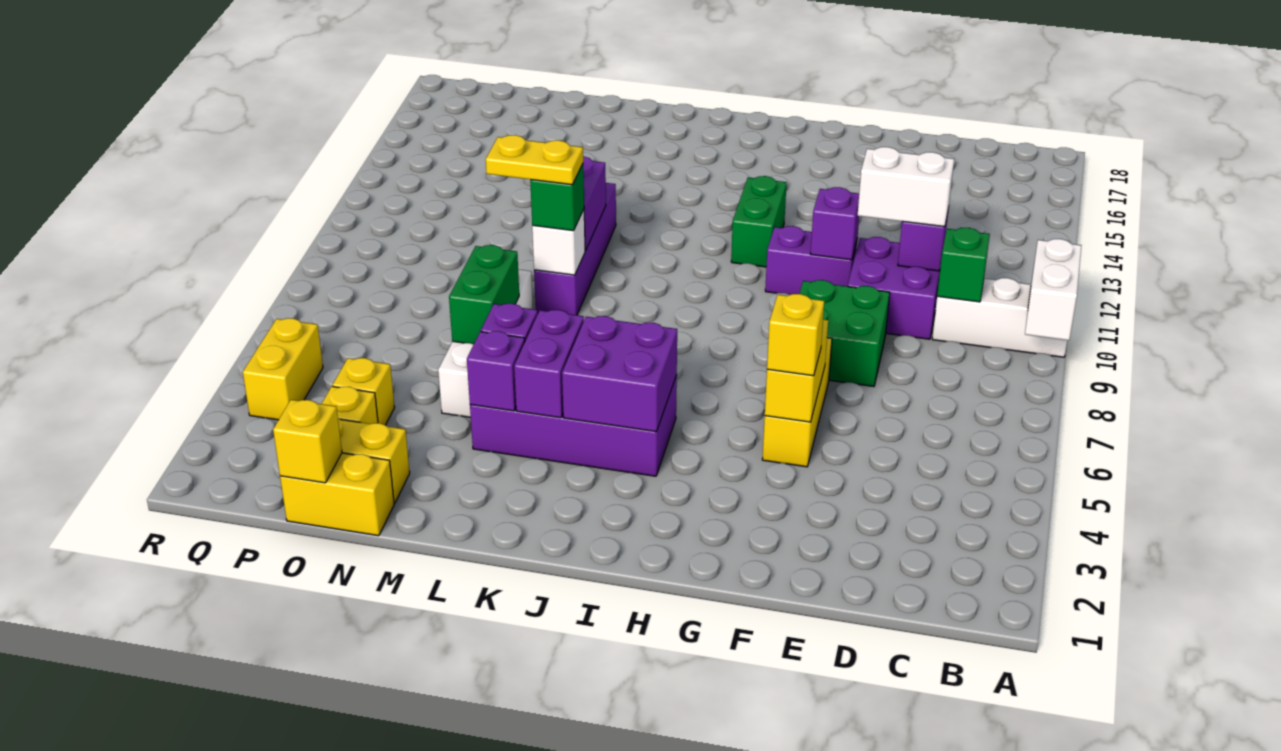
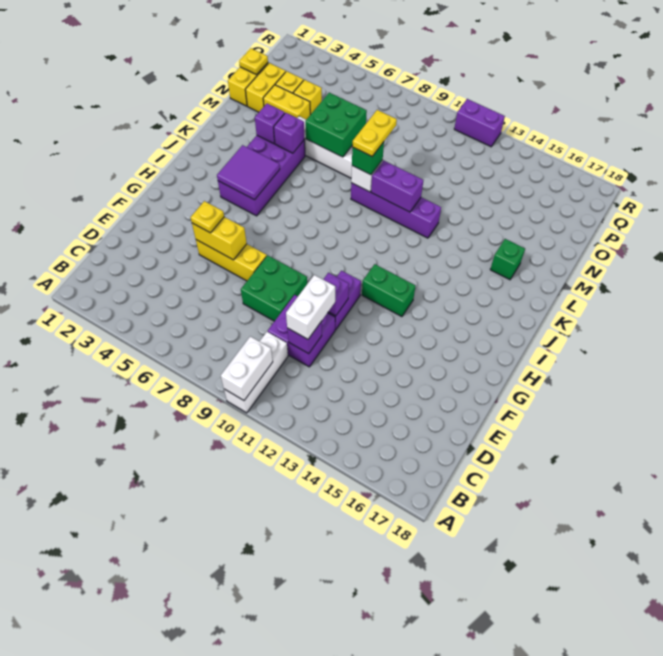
white 1x2 brick [1025,239,1082,340] -> white 1x2 brick turned to [221,336,273,400]
green 1x1 brick [937,228,990,302] -> green 1x1 brick moved to [490,239,525,280]
yellow 1x1 brick [767,294,824,376] -> yellow 1x1 plate [191,201,224,233]
purple 2x2 brick [562,316,677,432] -> purple 2x2 tile [217,145,280,200]
purple 1x2 brick [514,310,584,418] -> purple 1x2 brick moved to [454,99,505,147]
green 1x2 brick [449,245,519,344] -> green 2x2 brick [305,93,367,157]
yellow 1x1 brick [273,400,342,483] -> yellow 1x1 plate [239,48,268,75]
yellow 1x2 brick [243,318,323,420] -> yellow 1x2 brick moved to [263,85,310,120]

